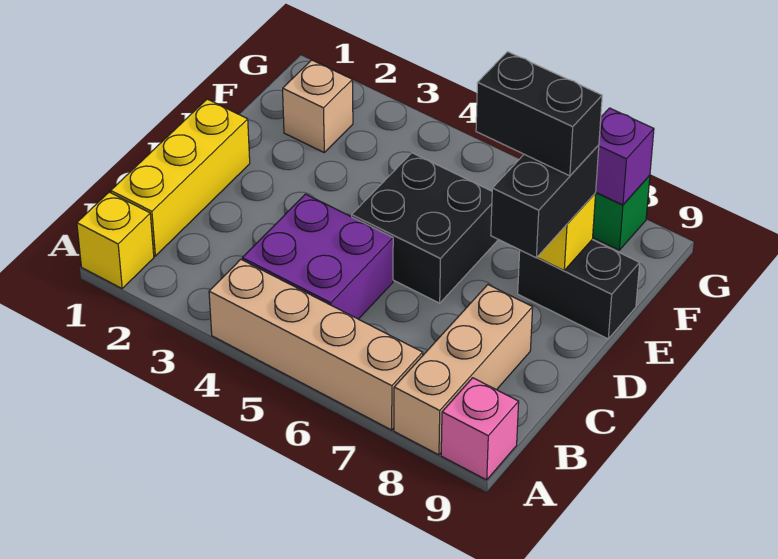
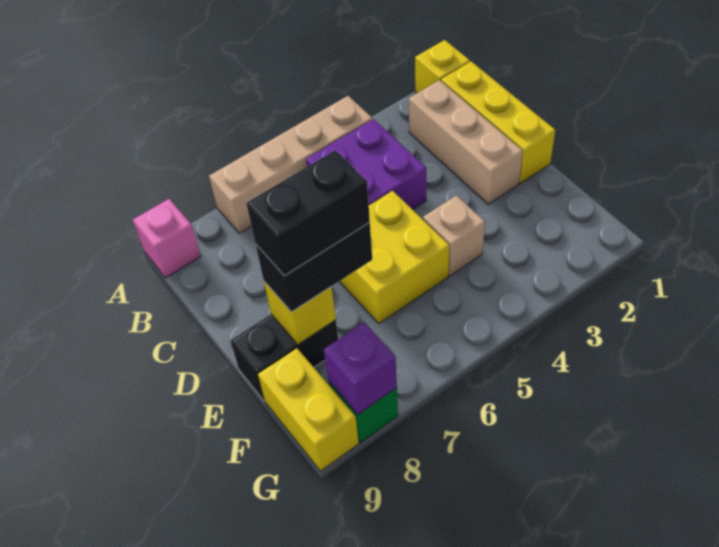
tan 1x3 brick [394,285,533,455] -> tan 1x3 brick moved to [409,80,523,204]
black 2x2 brick [352,153,498,303] -> yellow 2x2 brick [339,191,449,324]
black 1x2 brick [491,145,599,258] -> black 1x2 brick turned to [256,222,372,312]
tan 1x1 brick [283,60,353,152] -> tan 1x1 brick moved to [423,196,485,276]
none -> yellow 1x2 brick [258,348,359,471]

